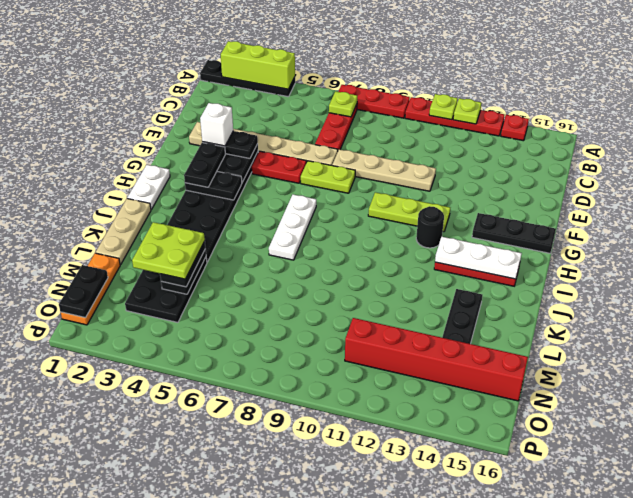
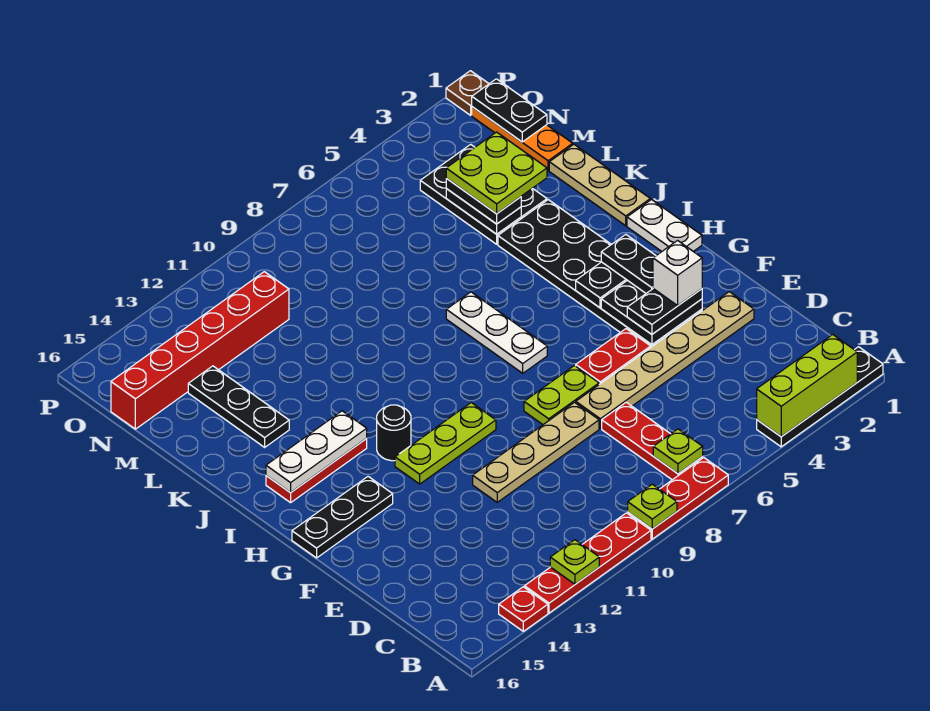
lime 1x1 plate [429,94,458,120] -> lime 1x1 plate moved to [628,484,677,529]
none -> brown 1x1 plate [446,71,489,115]

